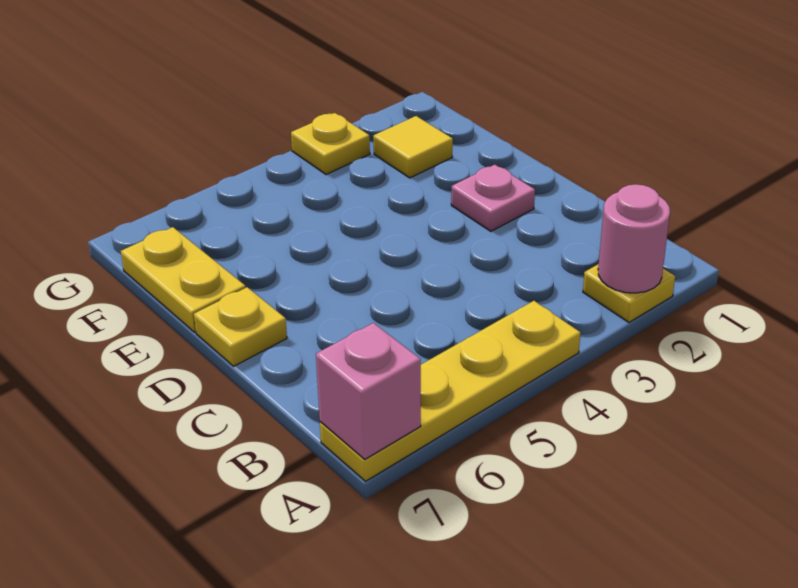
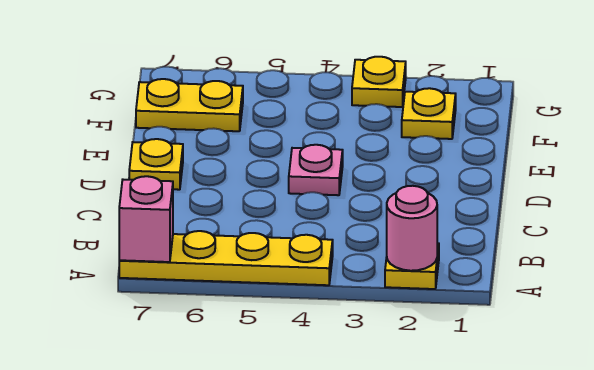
pink 1x1 plate [451,165,535,231] -> pink 1x1 plate moved to [289,145,343,195]
yellow 1x2 plate [121,227,246,332] -> yellow 1x2 plate turned to [136,79,243,131]
yellow 1x1 tile [373,116,453,178] -> yellow 1x1 plate [402,88,456,139]

